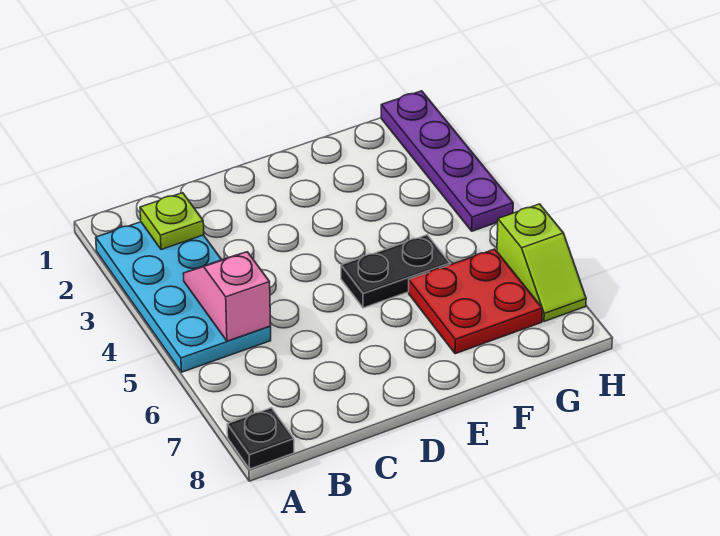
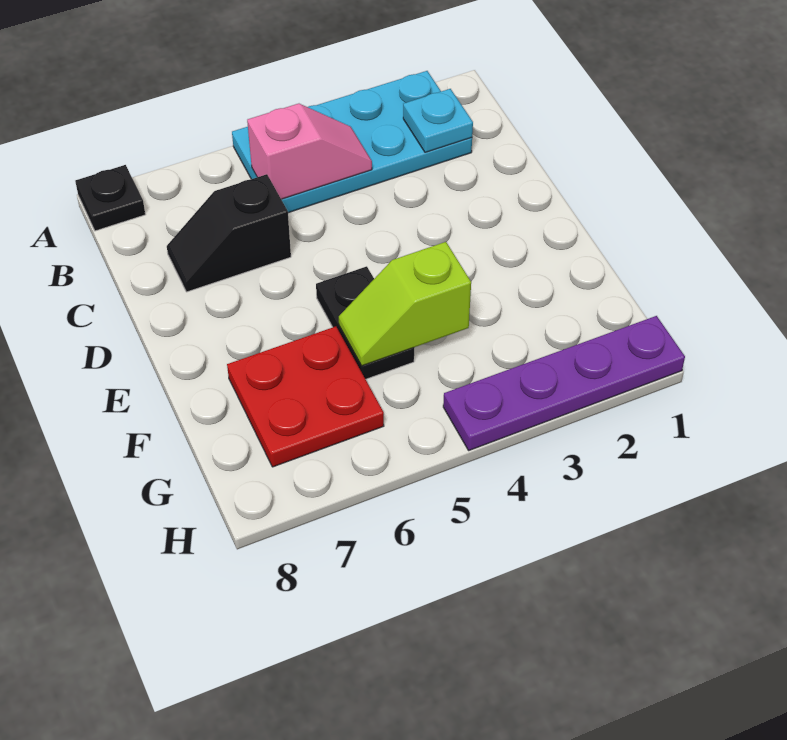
lime 1x1 plate [140,193,204,250] -> cyan 1x1 plate [403,89,473,152]
none -> black 1x2 slope [167,174,291,292]
lime 1x2 slope [497,204,586,322] -> lime 1x2 slope moved to [339,242,471,366]

